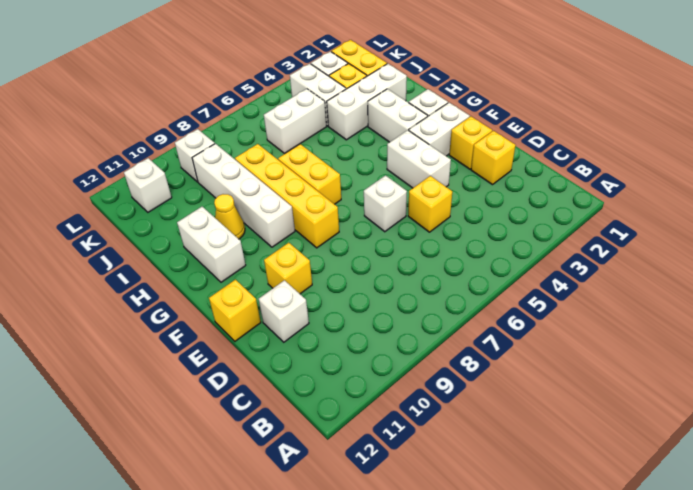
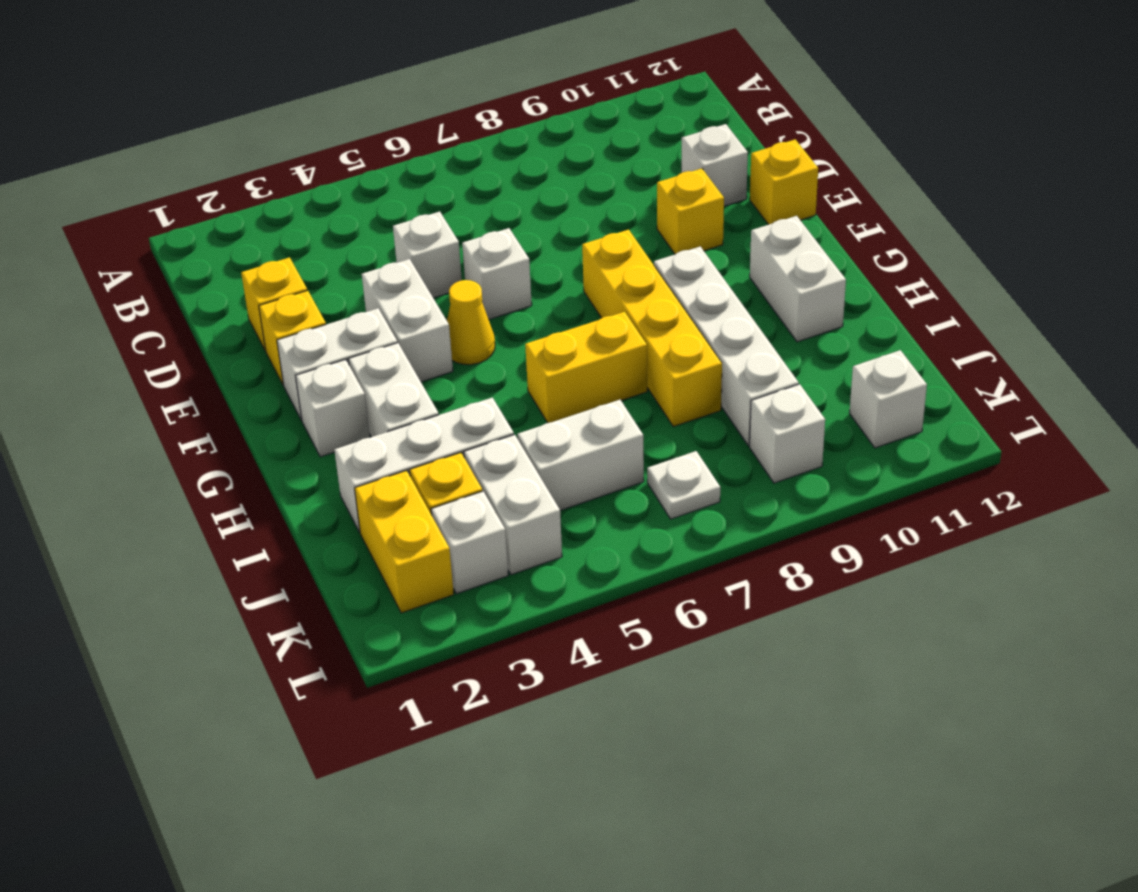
yellow 1x1 brick [408,176,452,232] -> white 1x1 brick [393,212,462,298]
yellow 1x2 brick [278,144,341,204] -> yellow 1x2 brick turned to [525,312,647,423]
yellow 1x1 cone [214,194,245,239] -> yellow 1x1 cone moved to [447,280,495,365]
none -> white 1x1 plate [647,451,720,519]

